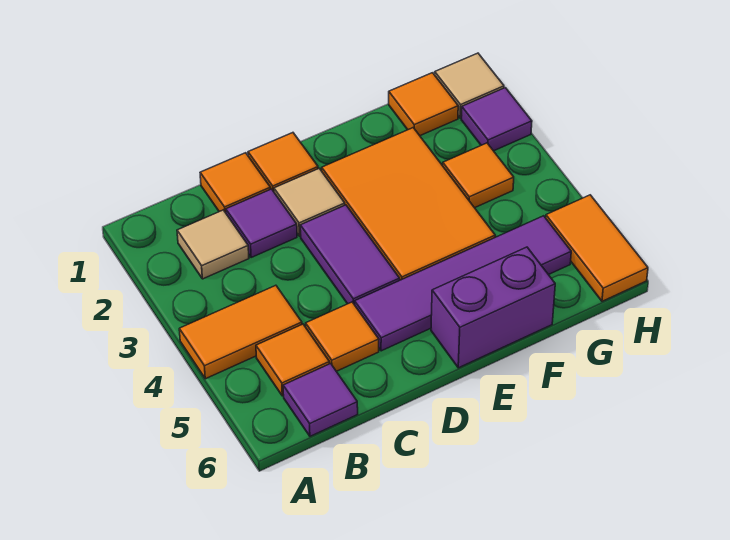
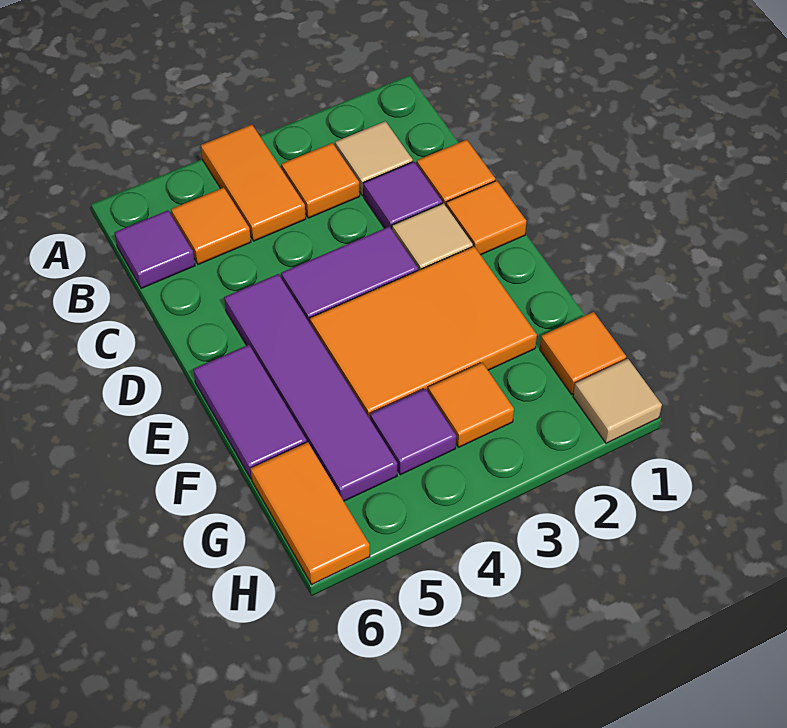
orange 1x1 tile [306,302,379,371] -> orange 1x1 tile moved to [281,143,360,218]
purple 1x2 brick [431,247,555,368] -> purple 1x2 tile [193,345,307,479]
purple 1x1 tile [461,88,532,151] -> purple 1x1 tile moved to [370,389,456,475]
orange 1x2 tile [546,195,648,301] -> orange 1x2 tile turned to [251,442,370,584]

